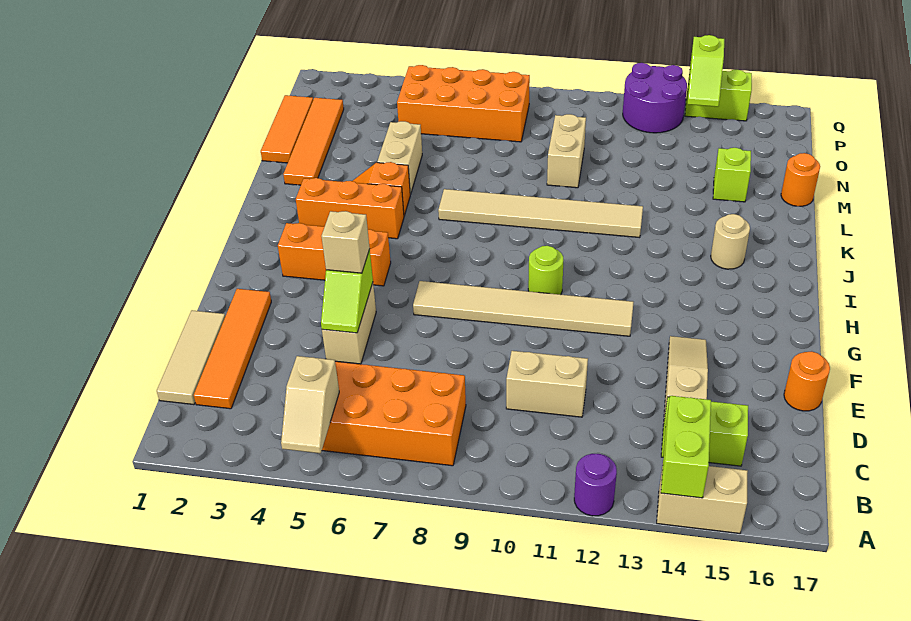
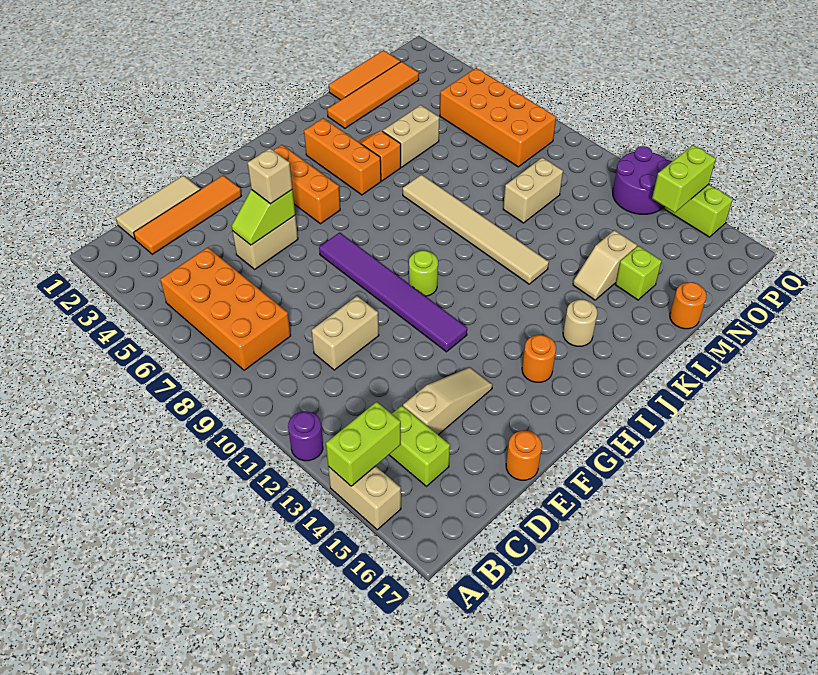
tan 1x2 slope [281,356,339,453] -> tan 1x2 slope moved to [573,230,637,300]
tan 1x2 brick [506,351,588,417] -> tan 1x2 brick turned to [311,296,379,370]
tan 1x6 tile [413,281,634,336] -> purple 1x6 tile [319,233,467,352]
none -> orange 1x1 round brick [522,335,556,382]
lime 1x2 slope [688,35,724,107] -> lime 1x2 brick [652,145,716,213]

